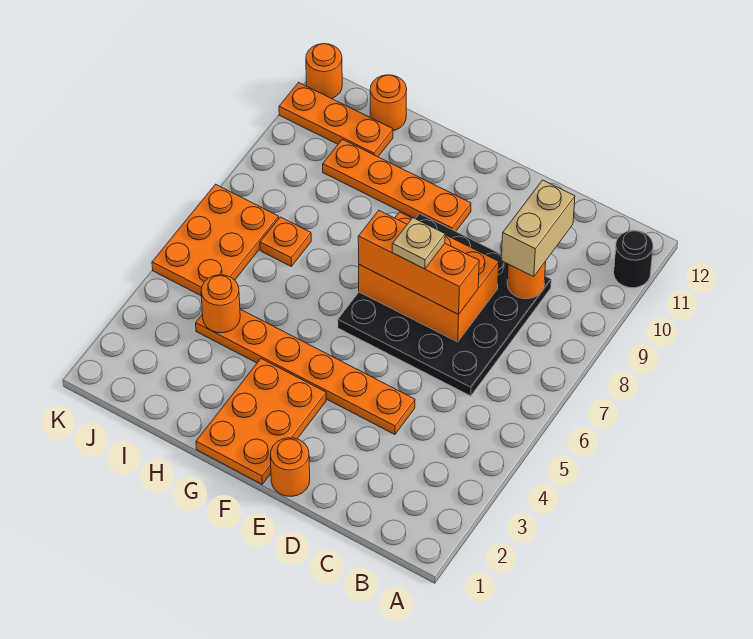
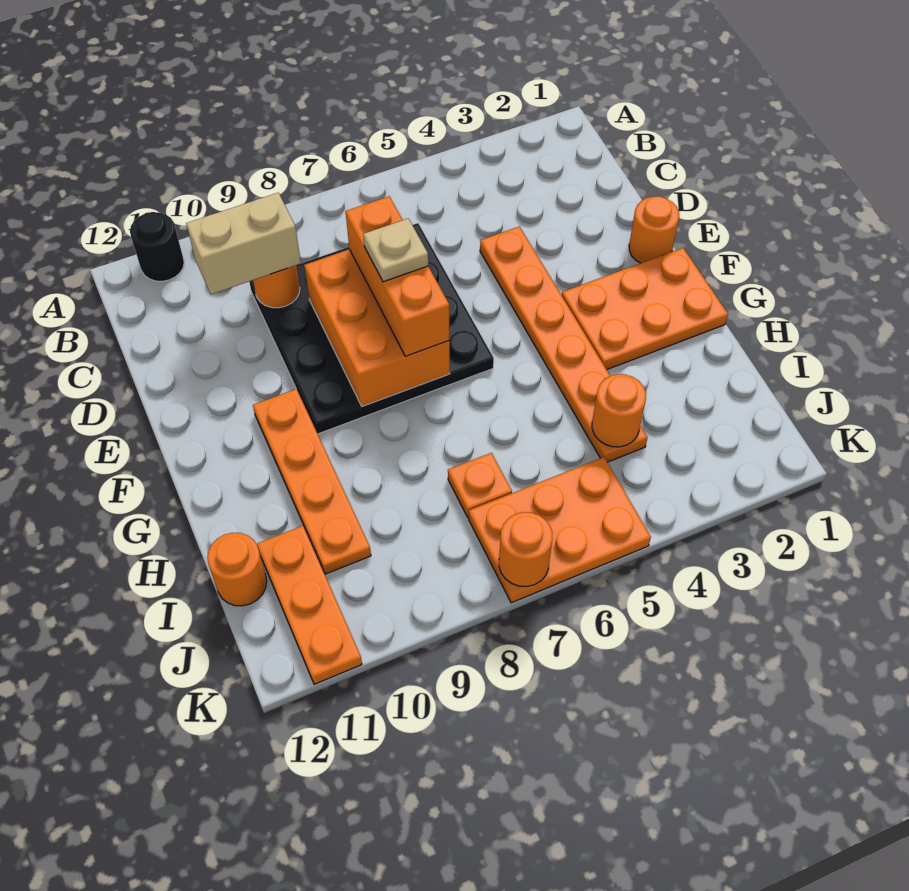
orange 1x1 round brick [306,44,342,99] -> orange 1x1 round brick moved to [499,512,552,586]

